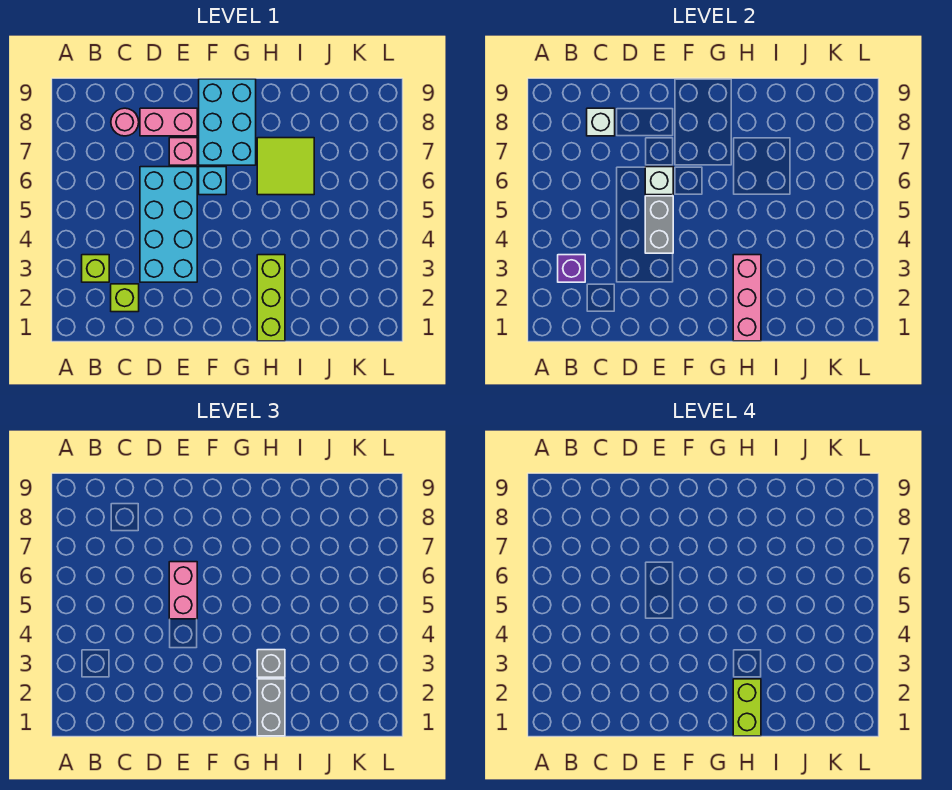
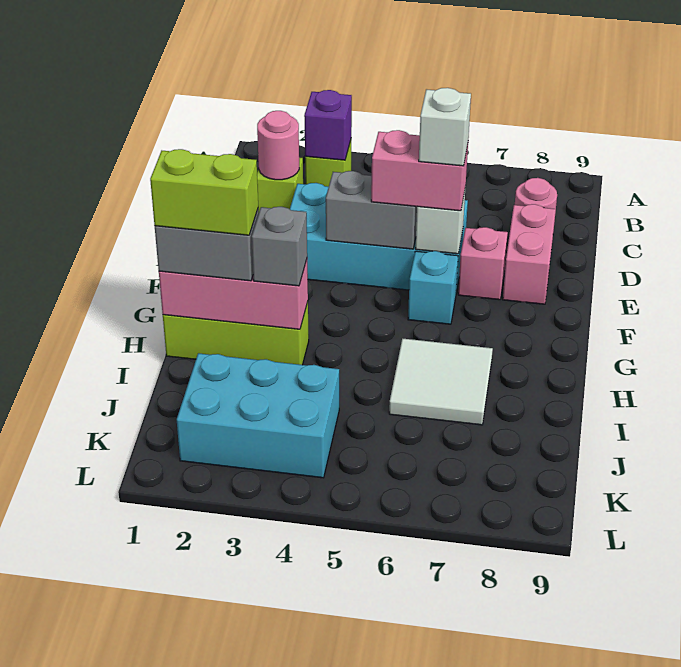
none -> pink 1x1 round brick [257,111,299,180]
white 1x1 brick [587,108,615,136] -> white 1x1 brick moved to [419,88,471,166]
cyan 2x3 brick [199,79,256,165] -> cyan 2x3 brick moved to [177,353,339,478]
lime 2x2 tile [257,138,314,195] -> white 2x2 tile [389,338,493,425]

